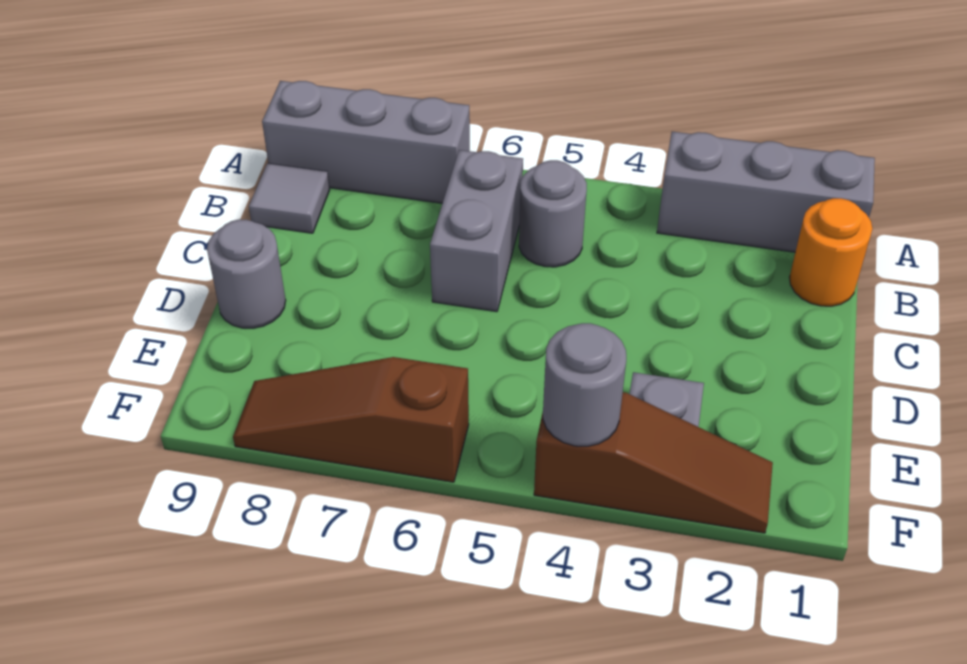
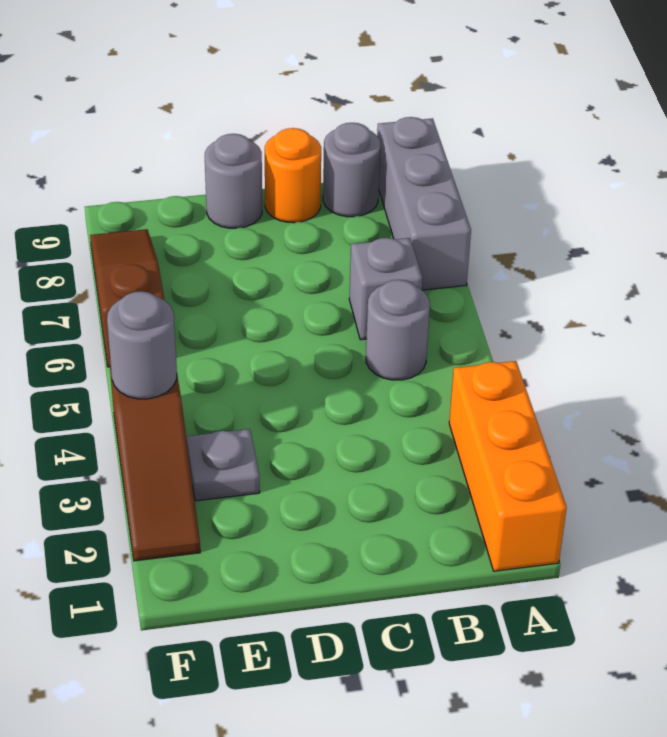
grey 1x3 brick [657,132,875,252] -> orange 1x3 brick [449,361,567,571]
orange 1x1 round brick [789,198,872,306] -> orange 1x1 round brick moved to [265,128,321,223]
grey 1x2 brick [430,150,523,312] -> grey 1x1 brick [349,238,422,340]
grey 1x1 tile [249,163,330,233] -> grey 1x1 round brick [323,123,380,217]

